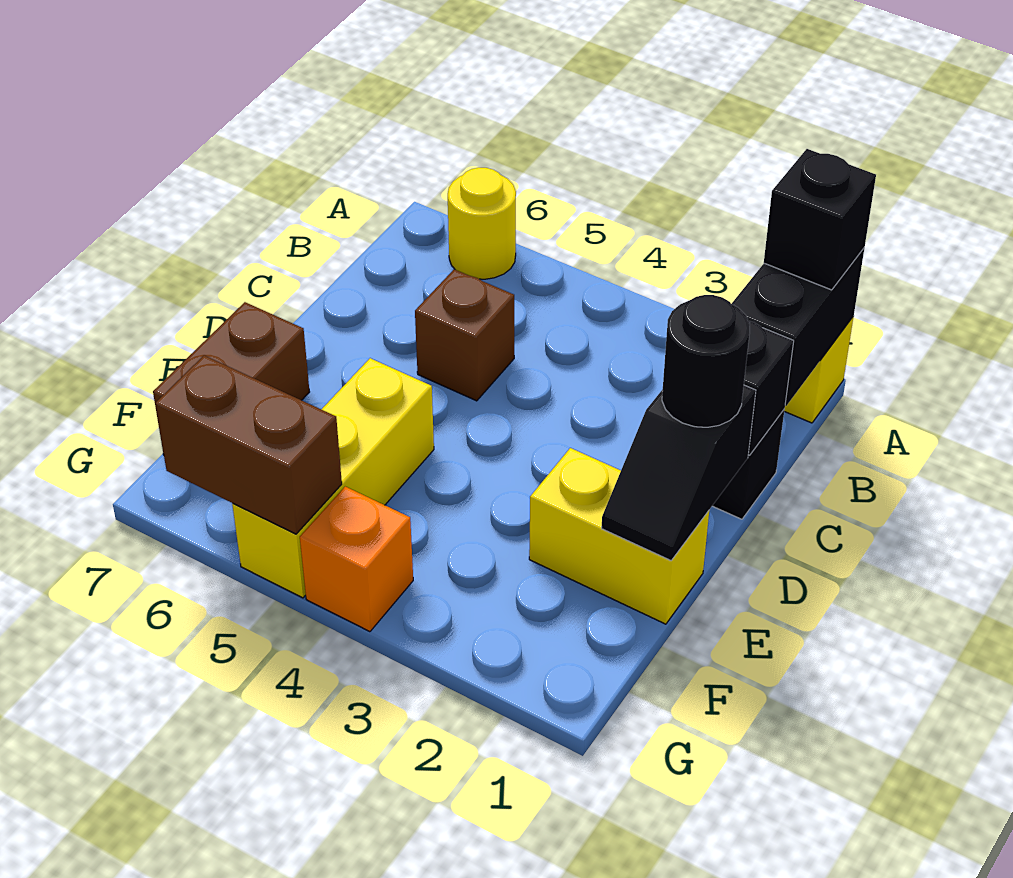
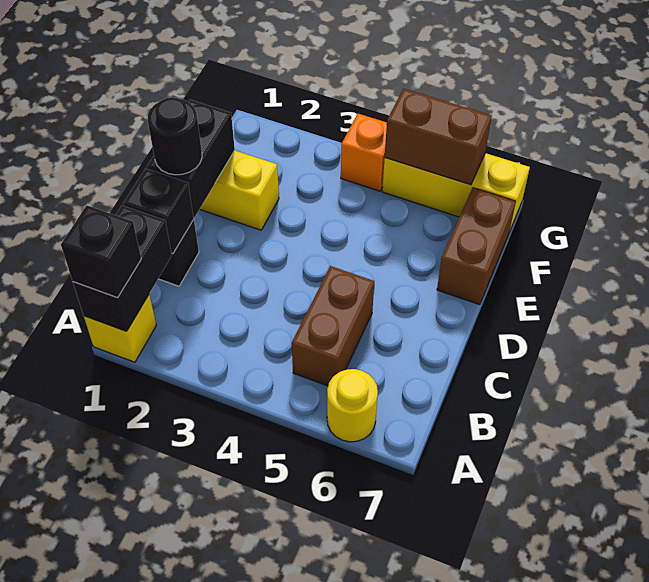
brown 1x1 brick [415,269,514,401] -> brown 1x2 brick [292,266,374,386]
black 1x2 slope [602,385,756,560] -> black 1x2 brick [147,100,235,217]
yellow 1x3 brick [232,358,434,598] -> yellow 1x3 brick turned to [382,153,530,232]

